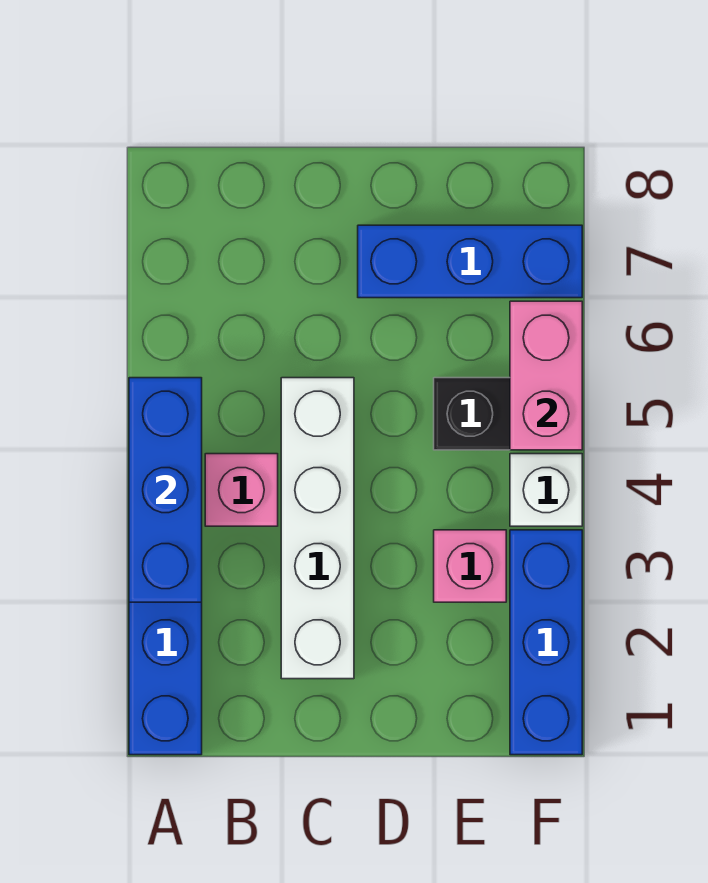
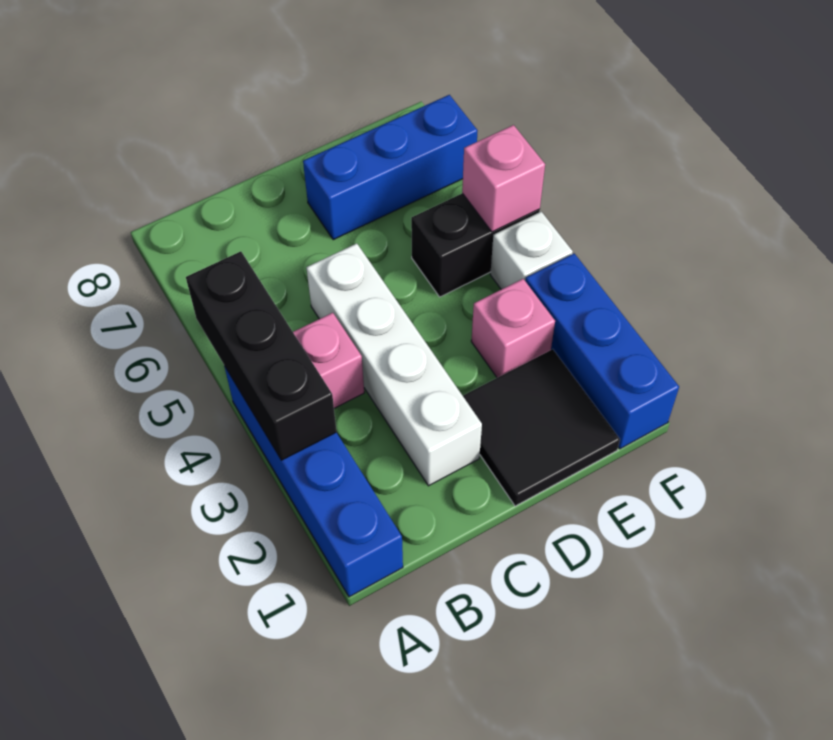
blue 1x3 brick [129,378,202,602] -> black 1x3 brick [186,252,337,460]
none -> black 2x2 tile [463,349,620,506]
pink 1x2 brick [510,301,582,450] -> pink 1x1 brick [462,125,545,232]

